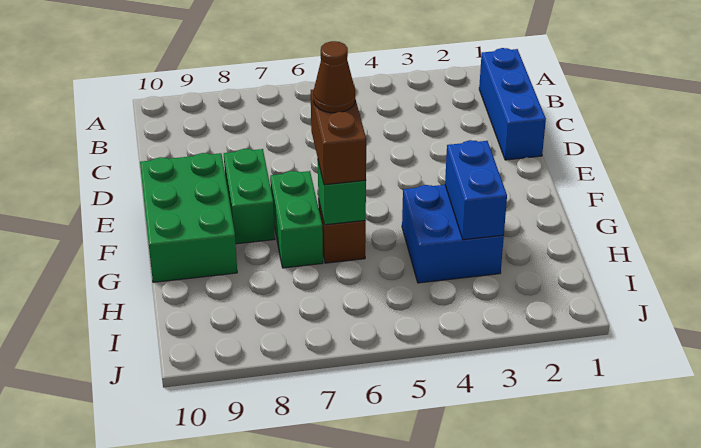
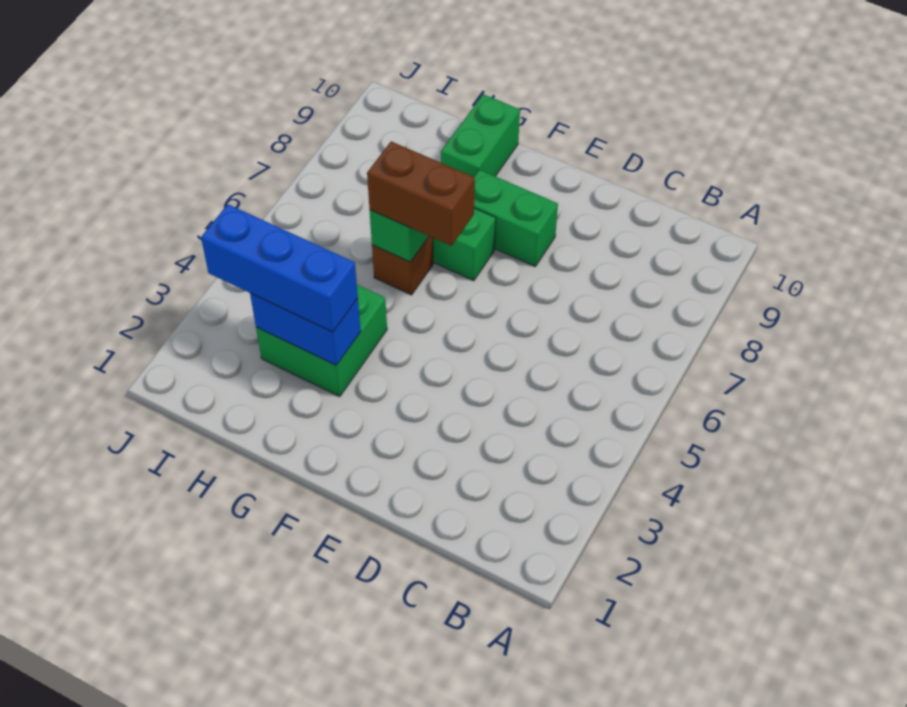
blue 1x3 brick [479,48,546,160] -> blue 1x3 brick moved to [201,204,358,332]
green 2x3 brick [140,153,237,282] -> green 1x2 brick [441,94,520,177]
brown 1x1 cone [313,41,355,113] -> none
blue 2x2 brick [402,185,504,283] -> green 2x2 brick [256,285,387,397]

